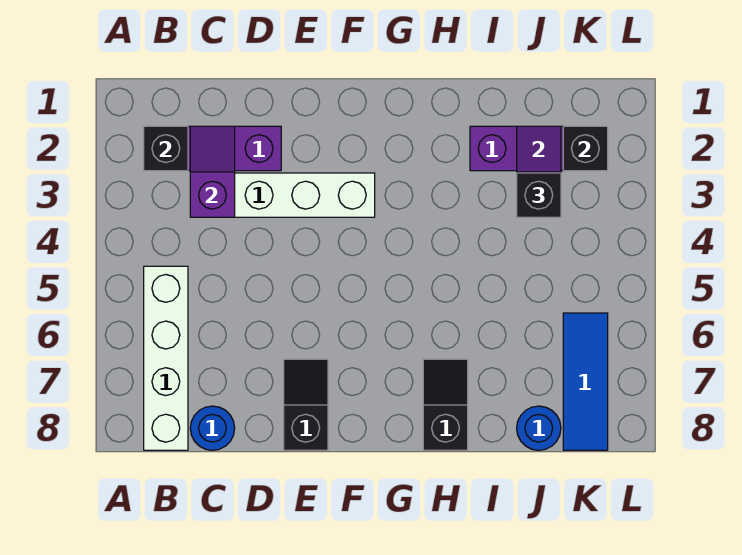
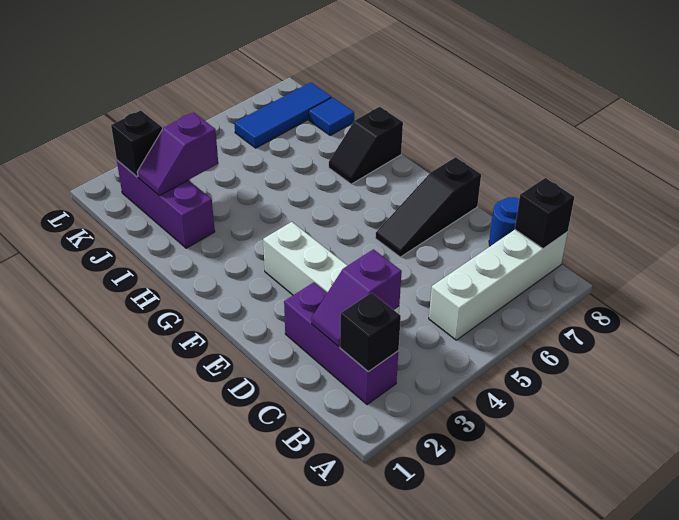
black 1x2 slope [284,359,328,450] -> black 1x3 slope [375,157,481,257]
black 1x1 brick [517,173,561,217] -> black 1x1 brick moved to [515,178,574,249]
blue 1x1 round brick [517,406,561,450] -> blue 1x1 tile [309,97,354,135]

